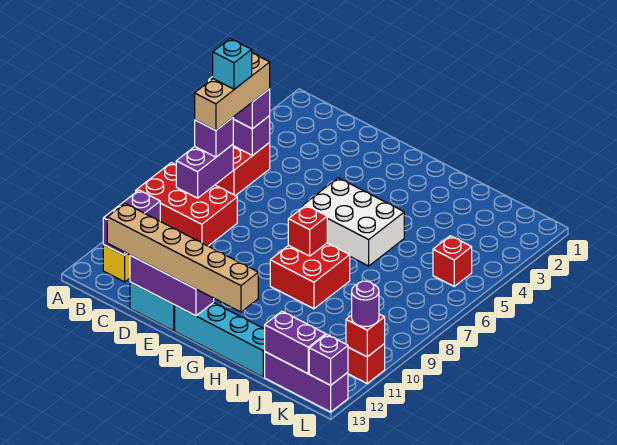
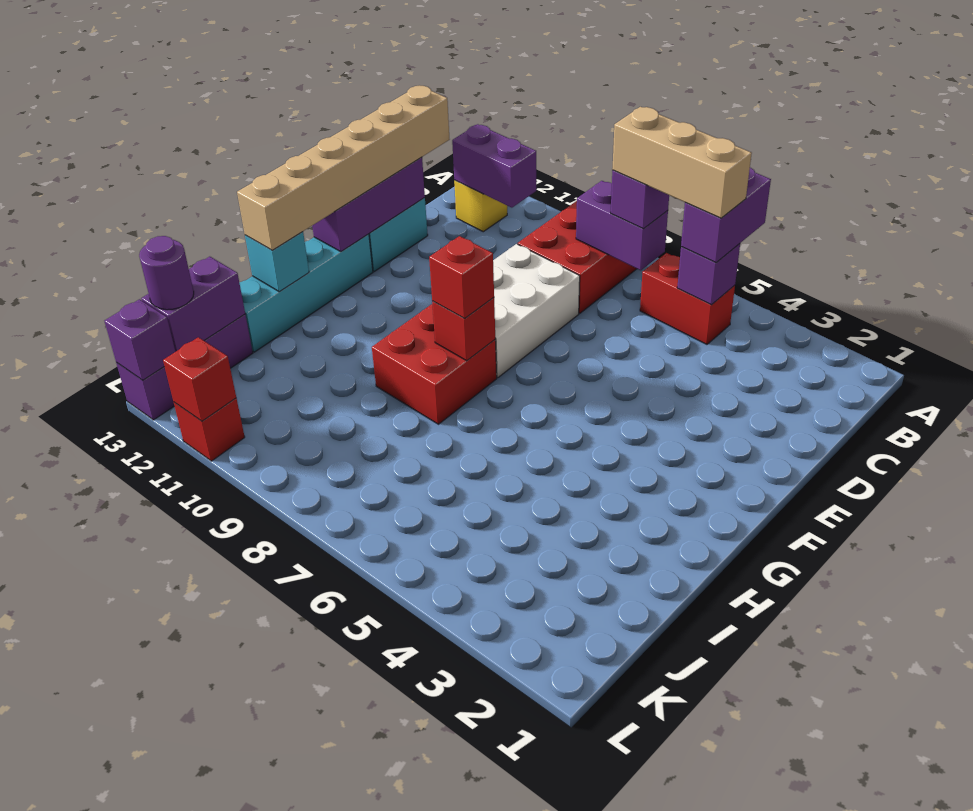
cyan 1x1 brick [213,39,252,89] -> cyan 1x1 brick moved to [245,232,309,292]
white 2x3 brick [303,178,404,266] -> white 2x3 brick moved to [493,244,580,378]
red 1x1 brick [433,236,472,286] -> red 1x1 brick moved to [429,236,494,319]
purple 1x1 round brick [352,281,379,327] -> purple 1x1 round brick moved to [139,236,194,310]

